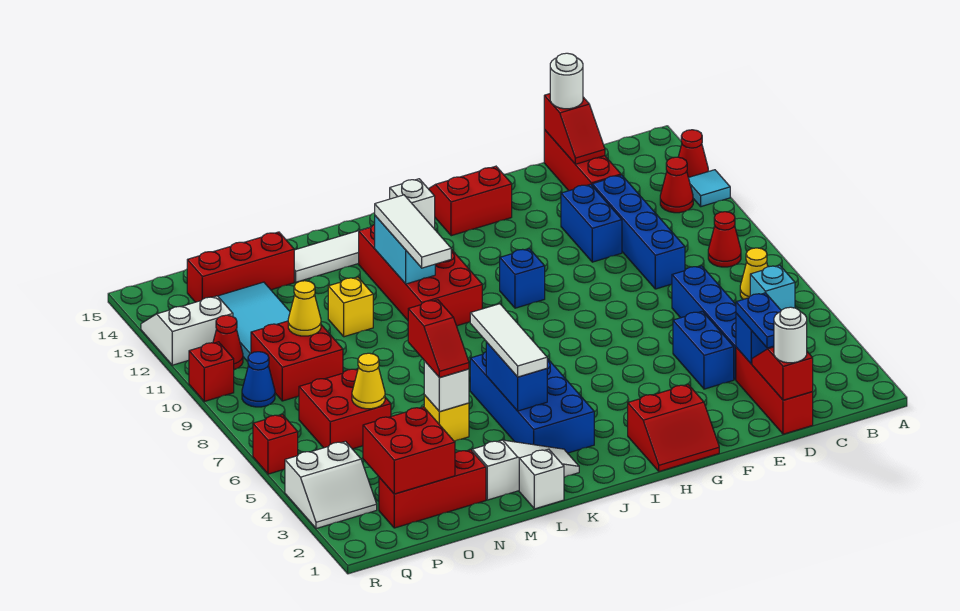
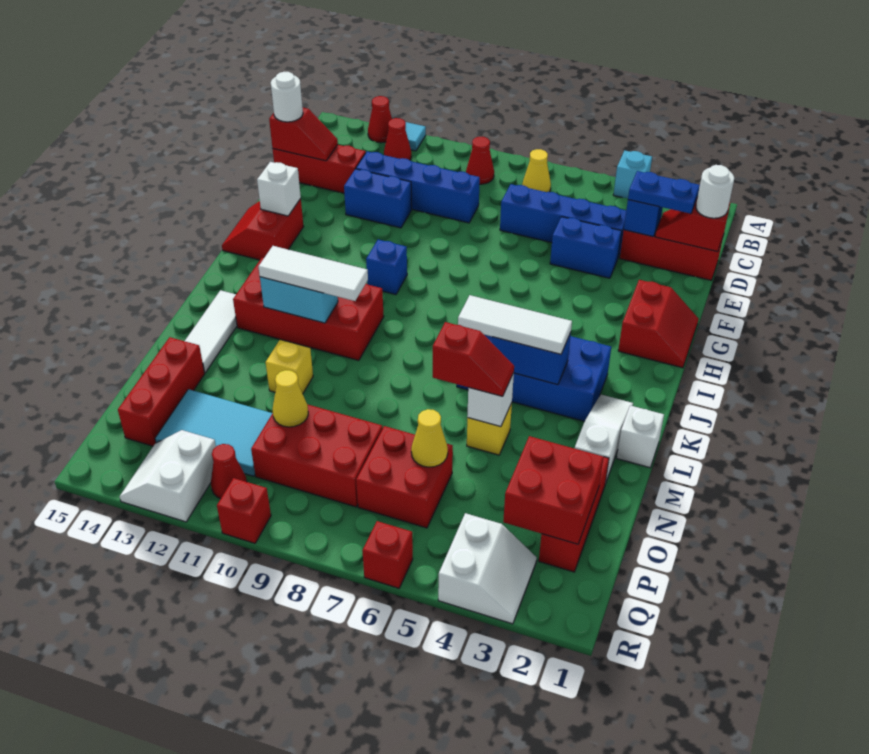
cyan 1x1 brick [750,265,795,310] -> cyan 1x1 brick moved to [613,150,652,199]
white 1x1 brick [390,179,435,229] -> white 1x1 brick moved to [257,162,301,216]
red 2x2 brick [251,321,343,401] -> red 2x3 brick [251,404,383,507]
blue 1x1 cone [242,352,275,407] -> none

